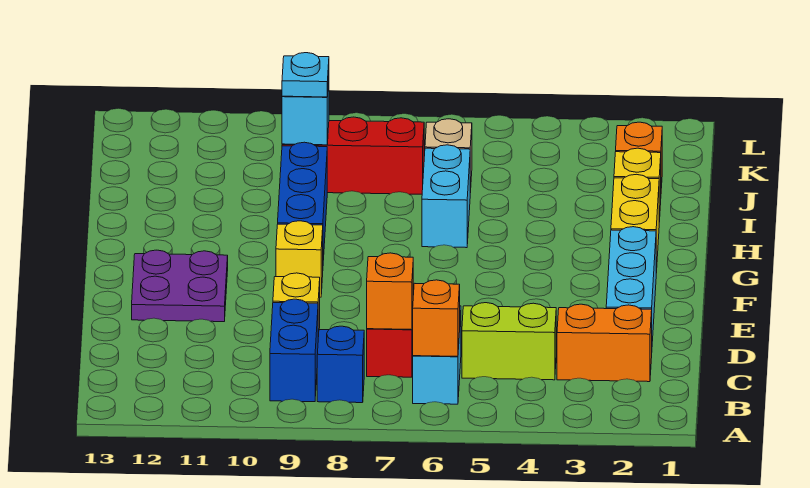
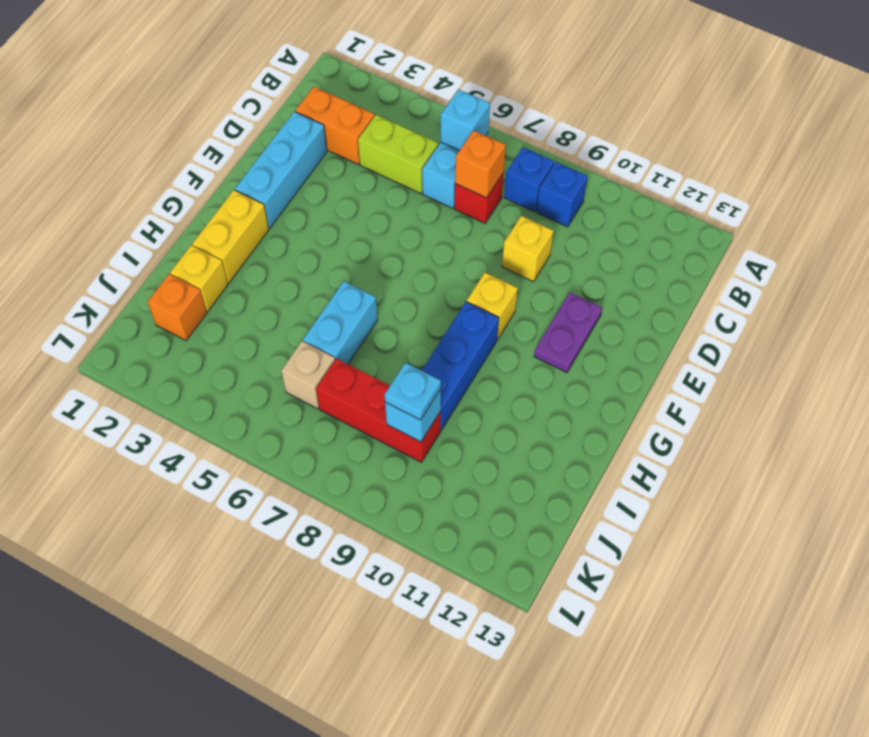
orange 1x1 brick [413,280,460,356] -> cyan 1x1 brick [441,89,490,150]
blue 1x2 brick [270,299,318,402] -> blue 1x1 brick [537,162,588,227]
purple 2x2 plate [132,250,228,322] -> purple 1x2 plate [534,293,602,373]

